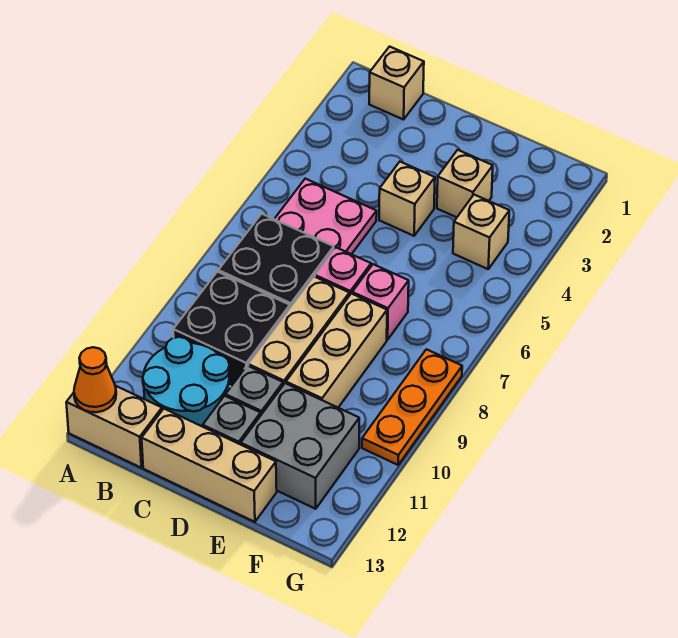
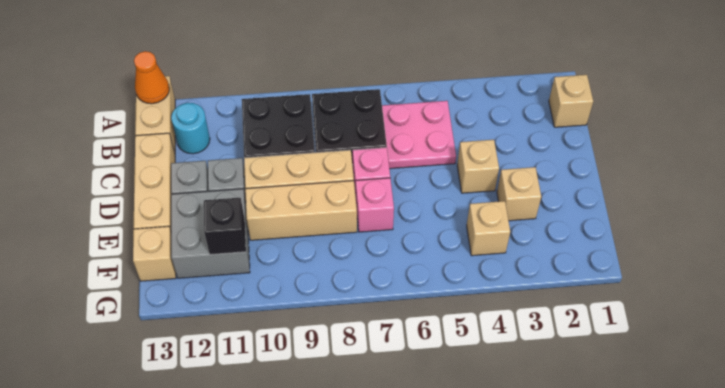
cyan 2x2 round brick [143,337,230,427] -> cyan 1x1 round brick [171,103,210,154]
none -> black 1x1 brick [204,198,246,255]
none -> tan 1x1 brick [133,226,176,281]
orange 1x3 plate [362,349,462,465] -> none

